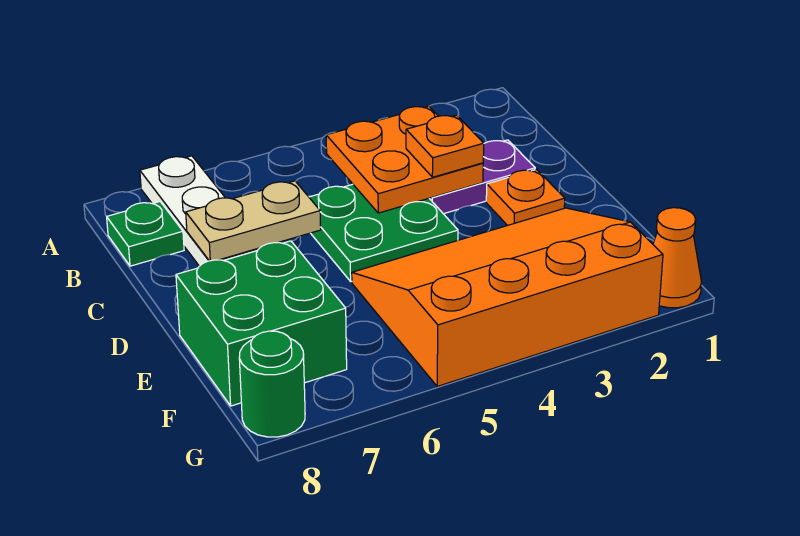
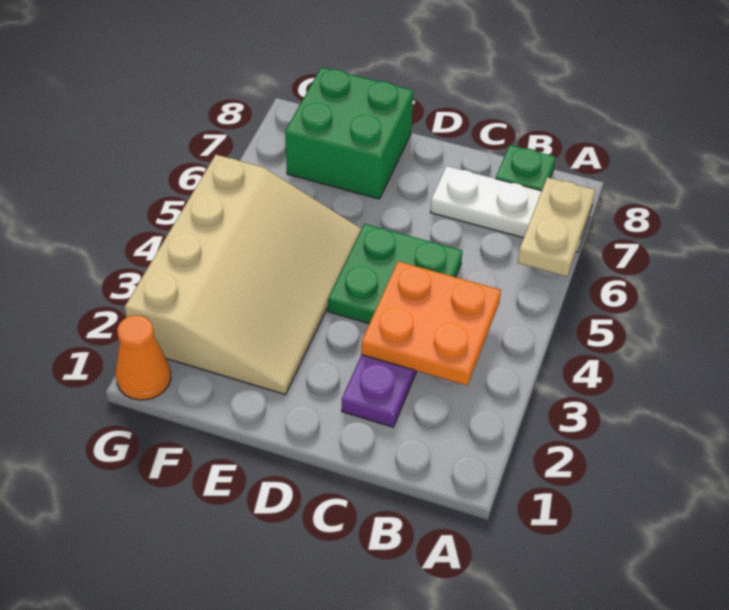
orange 1x1 plate [406,115,484,177] -> none
tan 1x2 plate [186,181,321,261] -> tan 1x2 plate moved to [517,177,595,276]
orange 1x1 plate [486,169,565,226] -> none
orange 3x4 slope [352,208,663,386] -> tan 3x4 slope [125,155,361,394]
green 1x1 round brick [239,331,305,437] -> none

